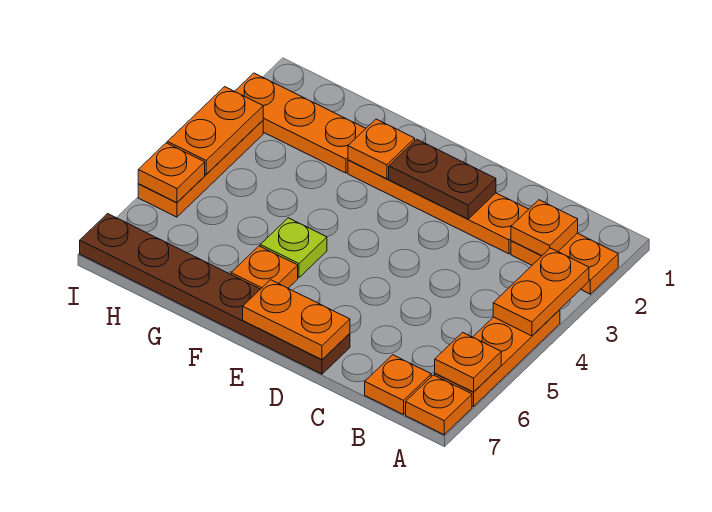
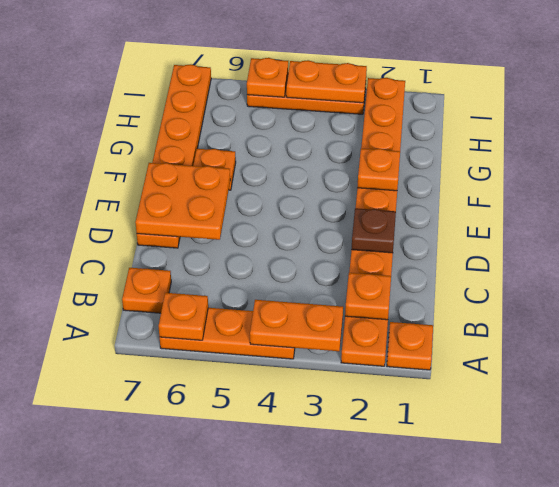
orange 1x1 plate [406,375,472,435] -> orange 1x1 plate moved to [387,322,433,370]
brown 1x2 plate [389,139,496,219] -> brown 1x1 plate [352,208,396,253]
brown 1x6 plate [80,214,350,374] -> orange 1x6 plate [137,64,211,248]
orange 1x2 plate [243,280,350,360] -> orange 2x2 plate [135,163,230,240]
lime 1x1 plate [260,218,327,277] -> none

